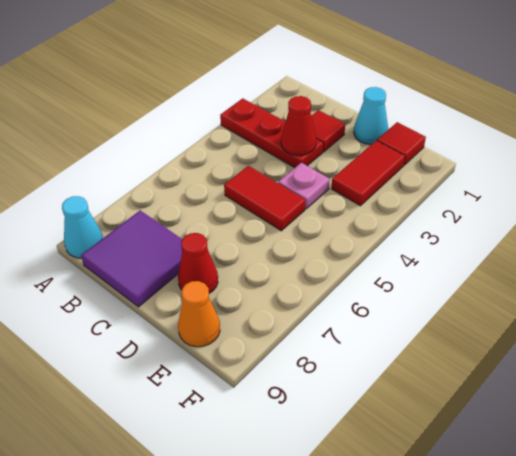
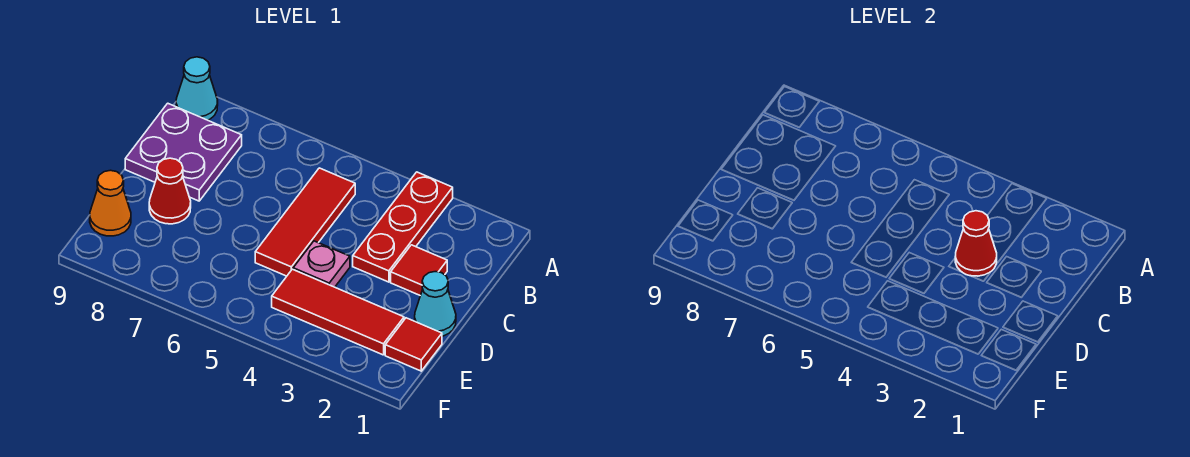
purple 2x2 tile [81,211,182,307] -> purple 2x2 plate [125,103,242,201]
red 1x2 tile [224,166,305,231] -> red 1x3 tile [255,168,355,276]
red 1x2 tile [331,141,405,206] -> red 1x3 tile [272,269,404,355]

